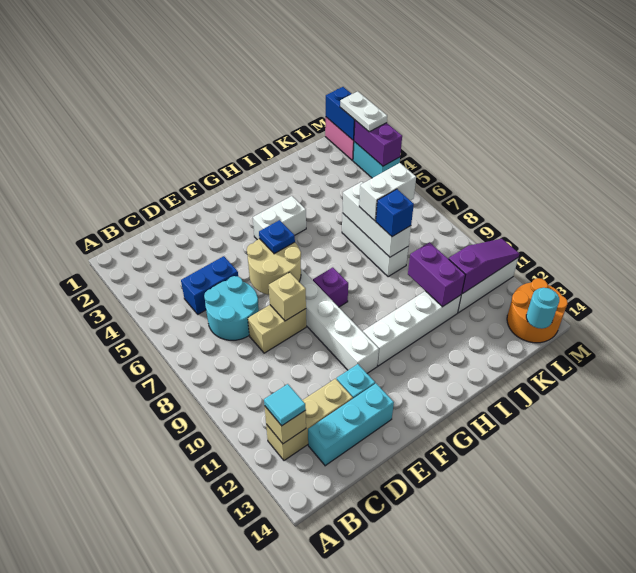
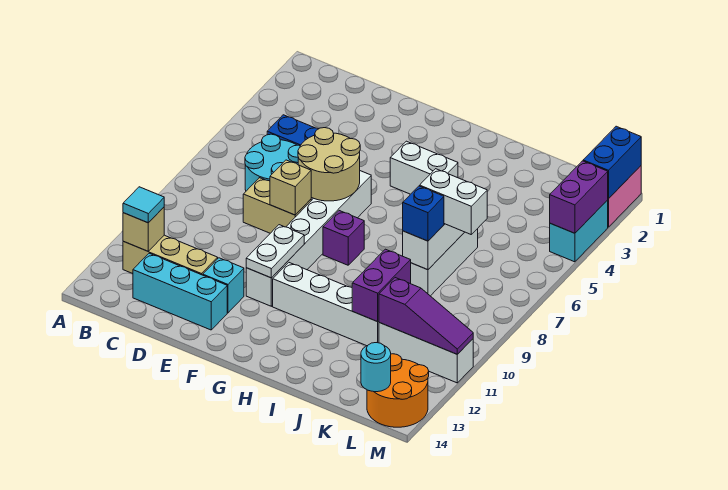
blue 1x1 plate [259,220,295,254] -> none
white 1x2 plate [340,91,387,132] -> white 1x2 plate moved to [246,225,304,278]

